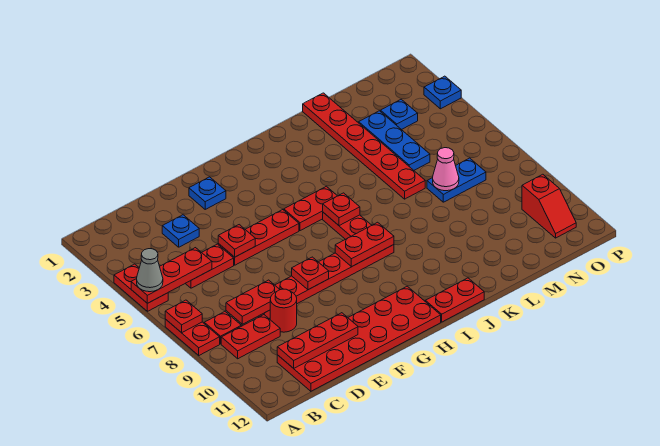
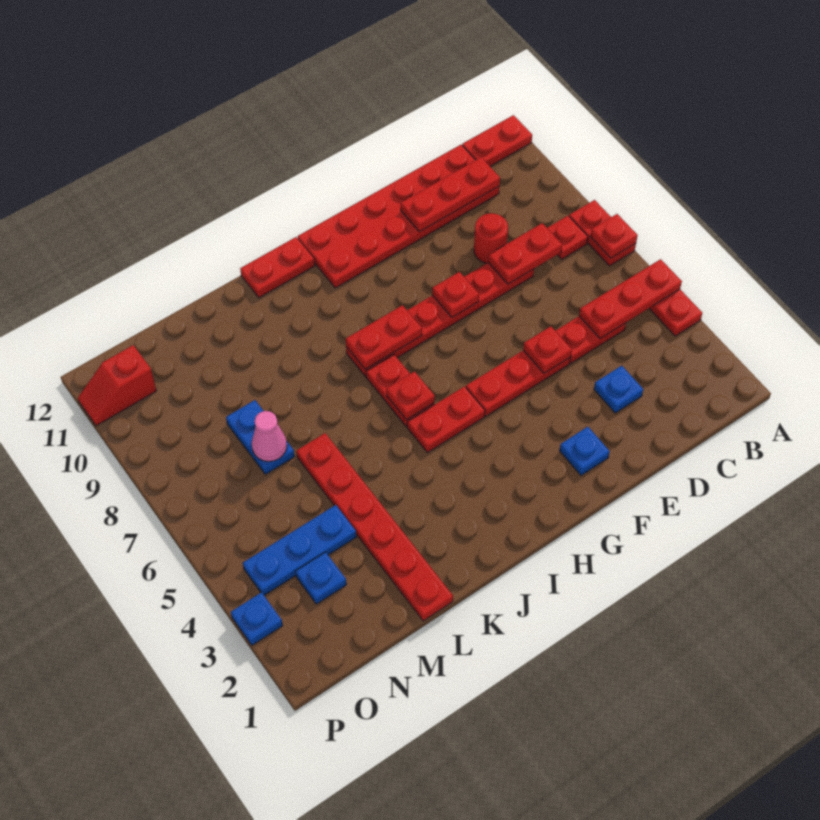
grey 1x1 cone [137,249,163,292] -> none
red 1x2 plate [221,315,280,359] -> red 1x2 plate moved to [462,115,532,166]
blue 1x3 plate [359,111,430,170] -> blue 1x3 plate turned to [243,505,356,595]
blue 1x2 plate [427,158,486,202] -> blue 1x2 plate turned to [226,400,295,474]
red 1x2 slope [522,174,576,238] -> red 1x2 slope turned to [78,345,156,426]

